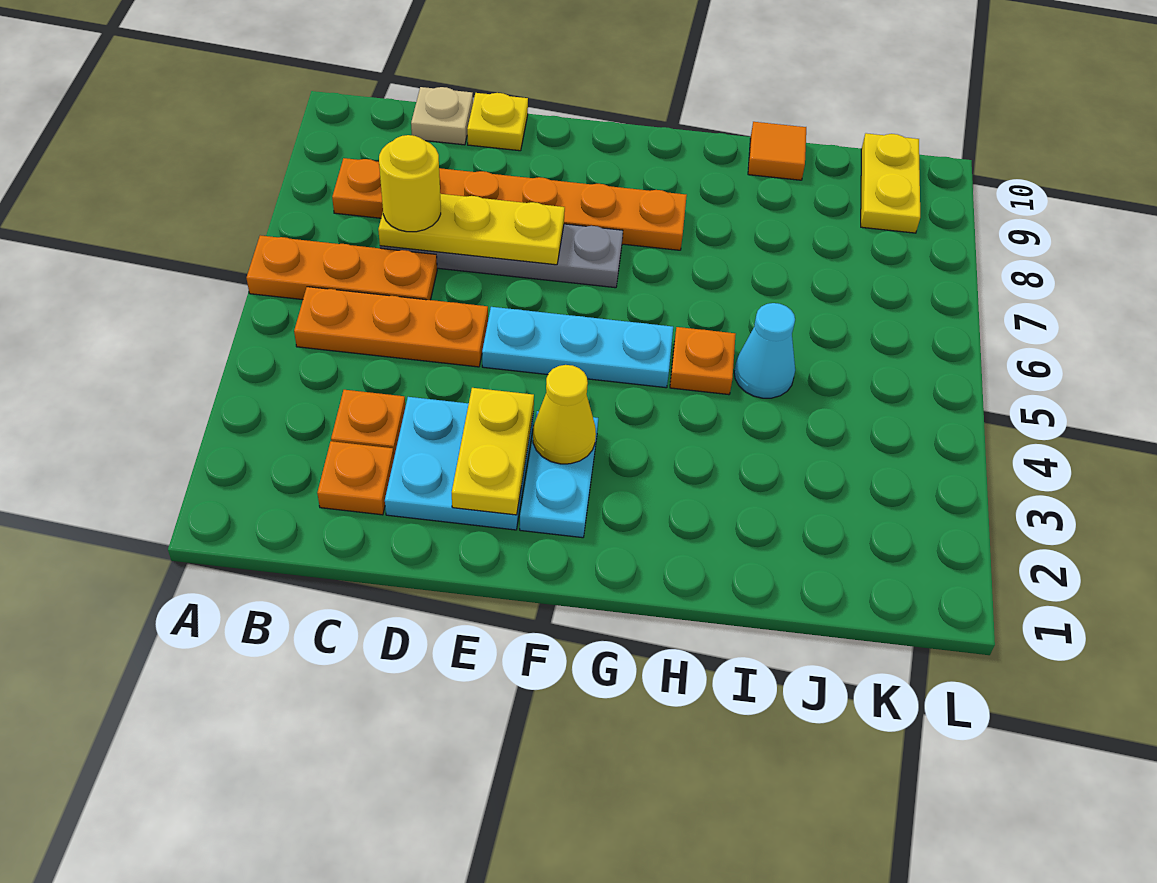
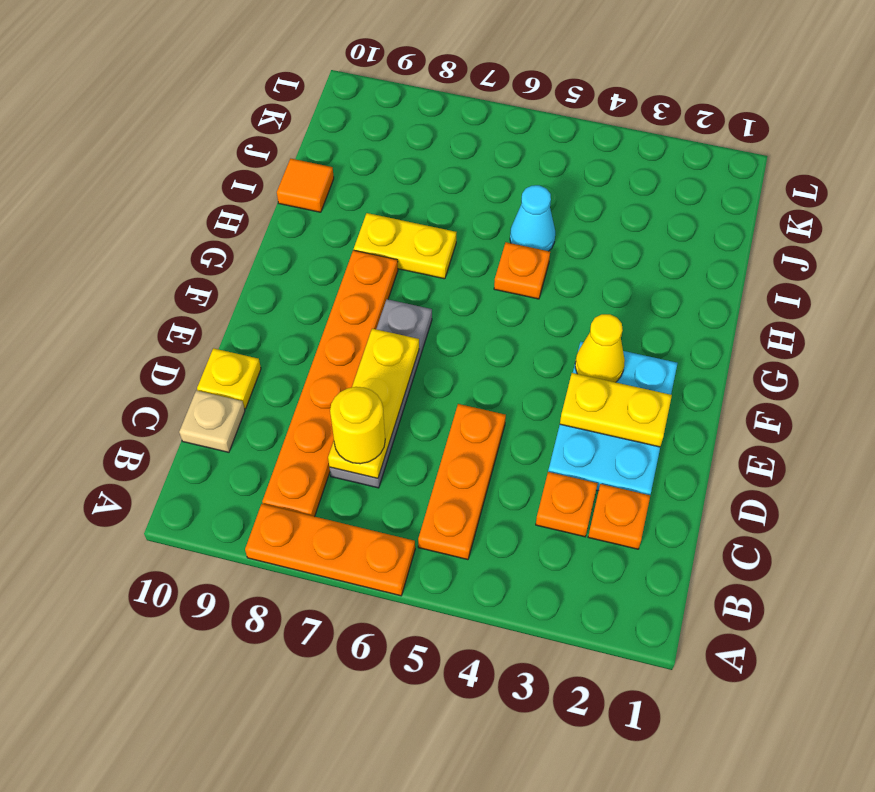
orange 1x3 plate [247,235,437,300] -> orange 1x3 plate turned to [245,504,415,596]
cyan 1x3 plate [482,307,673,388] -> none
yellow 1x2 plate [861,133,920,233] -> yellow 1x2 plate moved to [354,213,456,279]

